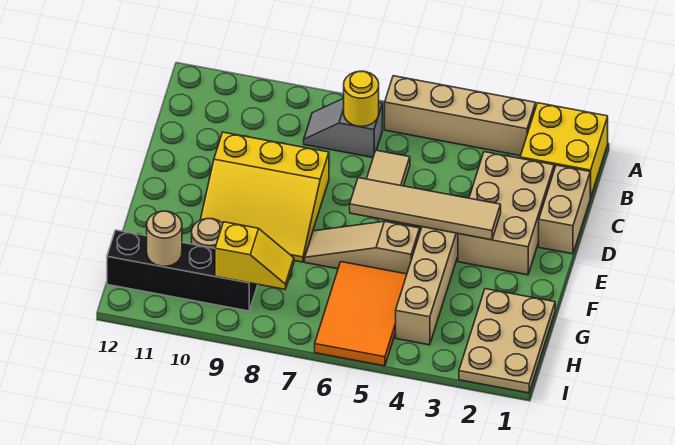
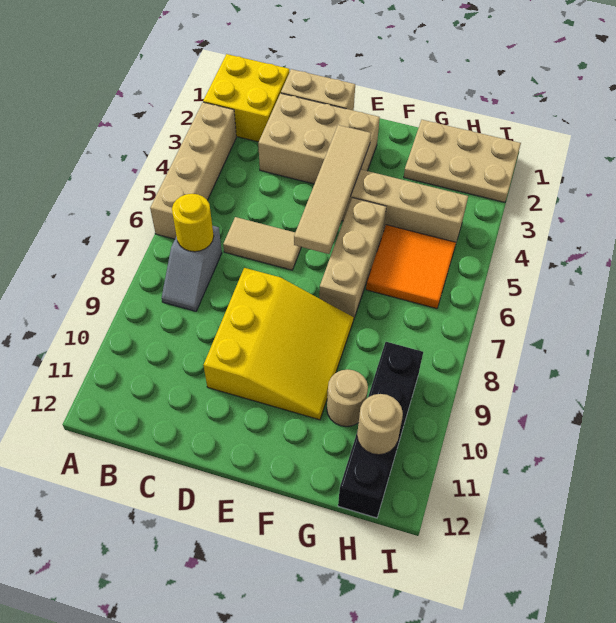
tan 1x3 slope [305,221,420,274] -> tan 1x3 brick [319,198,386,320]
orange 2x3 tile [315,262,407,366] -> orange 2x2 tile [366,225,456,309]
yellow 1x2 slope [215,222,294,289] -> none

